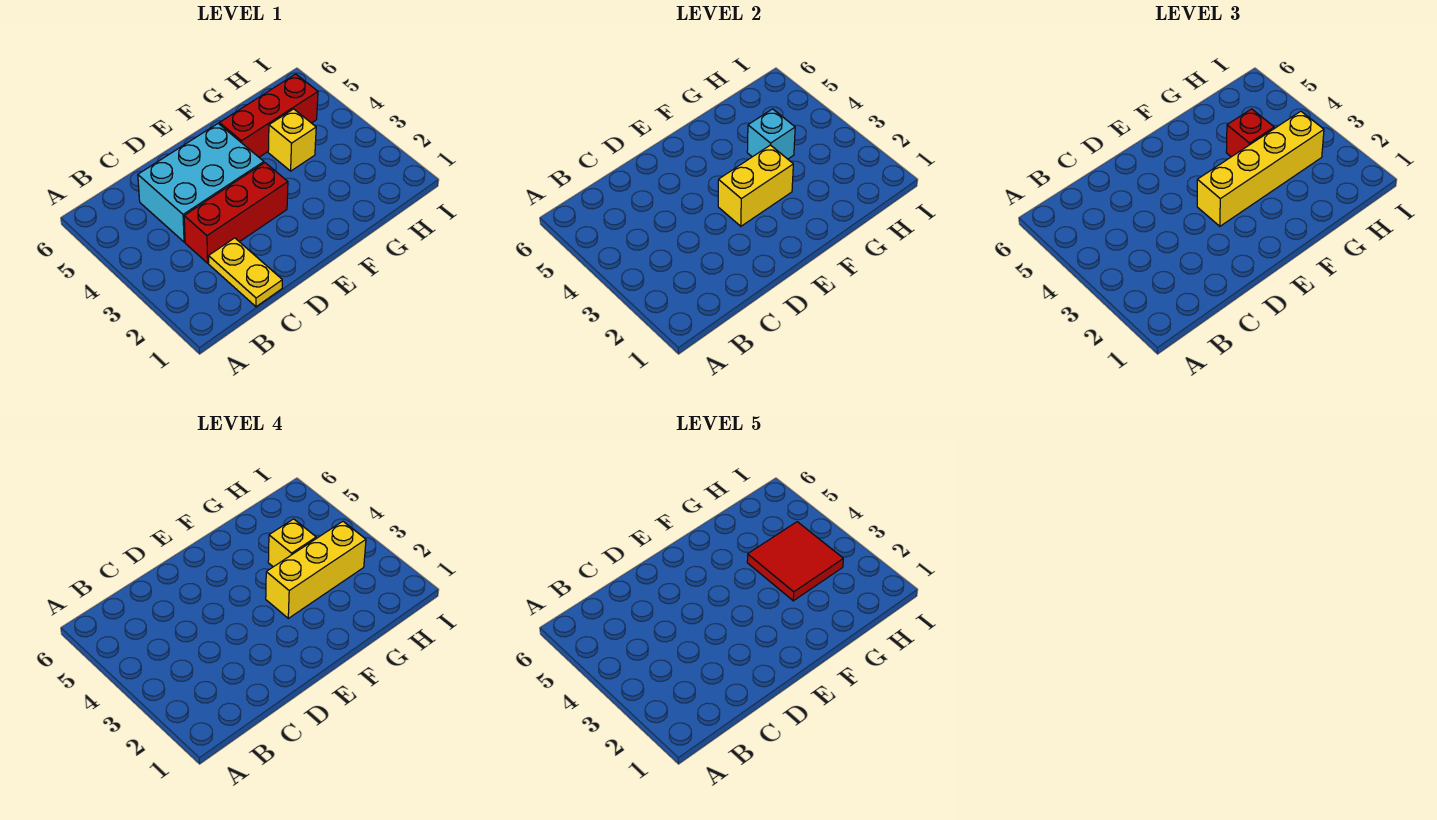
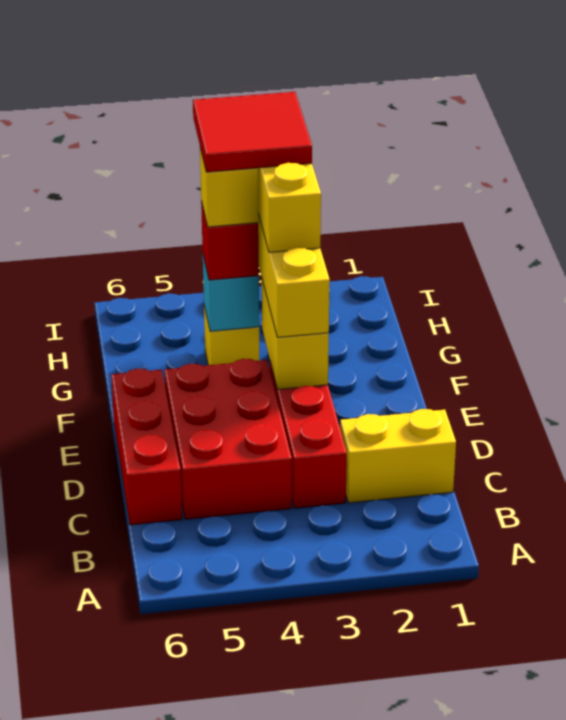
yellow 1x2 plate [209,238,282,307] -> yellow 1x2 brick [340,409,456,503]
cyan 2x3 brick [138,124,264,242] -> red 2x3 brick [164,359,292,519]
red 1x3 brick [219,74,318,157] -> red 1x3 brick moved to [111,369,182,525]

